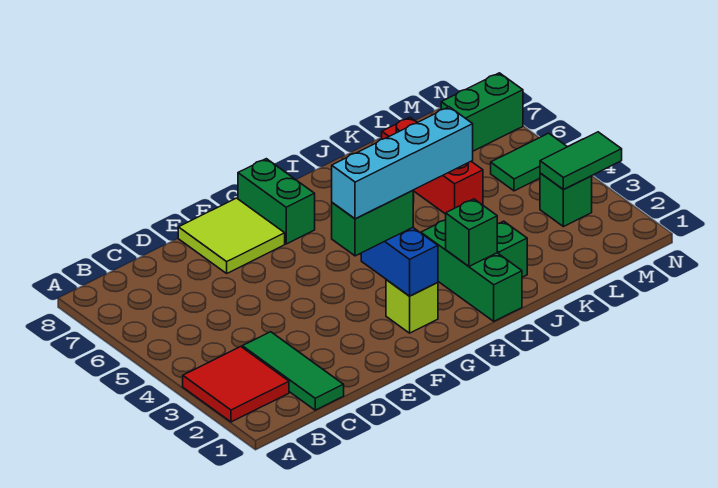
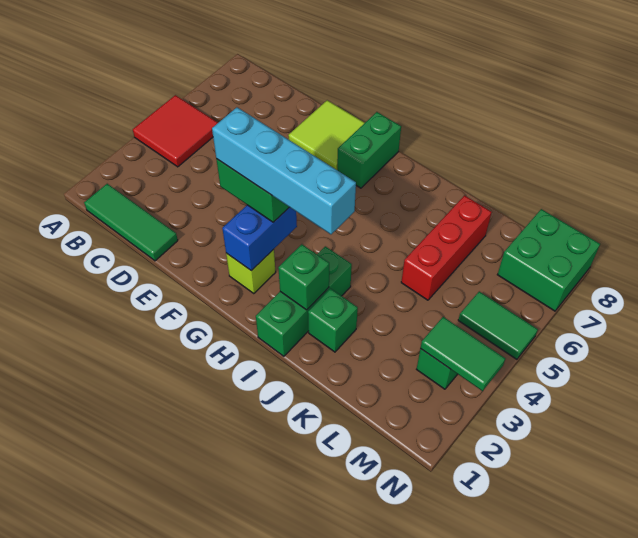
red 2x2 tile [183,347,289,422] -> red 2x2 tile moved to [133,95,218,167]
green 1x3 tile [242,332,344,410] -> green 1x3 tile turned to [84,184,178,261]
green 1x2 brick [441,73,523,151] -> green 2x2 brick [497,209,600,311]

